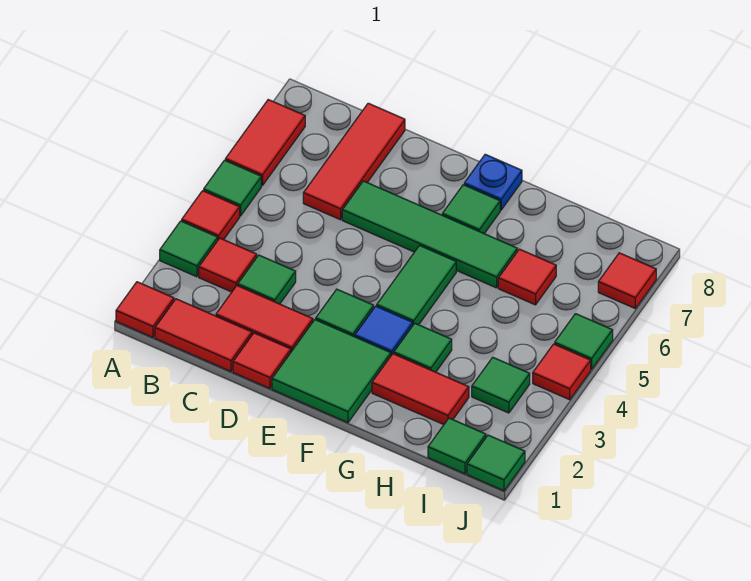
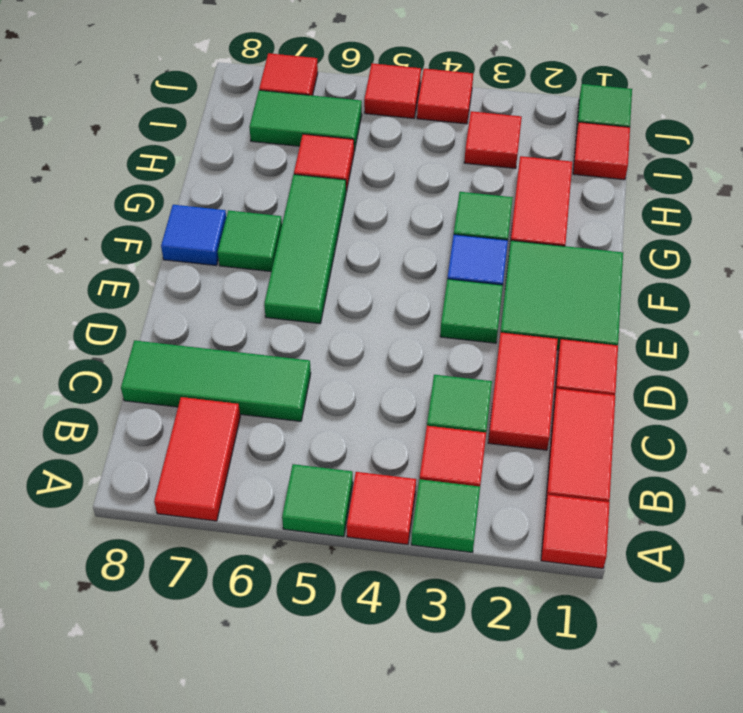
red 1x2 tile [225,100,305,186] -> red 1x2 tile turned to [154,397,240,521]
red 1x3 tile [303,103,405,220] -> green 1x3 tile [121,340,311,421]
green 1x4 tile [342,181,517,288] -> green 1x3 tile [264,174,346,324]
green 1x2 tile [377,246,456,325] -> green 1x2 tile moved to [250,90,362,151]
blue 1x1 plate [464,154,522,210] -> blue 1x1 tile [161,205,226,266]
green 1x1 tile [428,418,486,474] -> red 1x1 tile [573,122,630,180]
green 1x1 tile [472,357,530,413] -> red 1x1 tile [464,111,522,168]
green 1x1 tile [555,314,613,369] -> red 1x1 tile [364,63,421,118]

